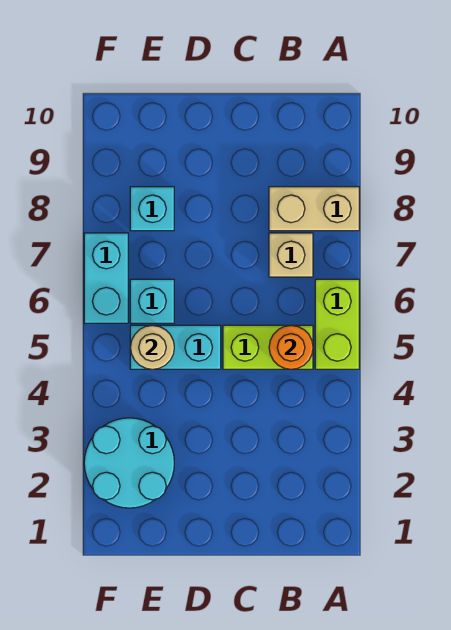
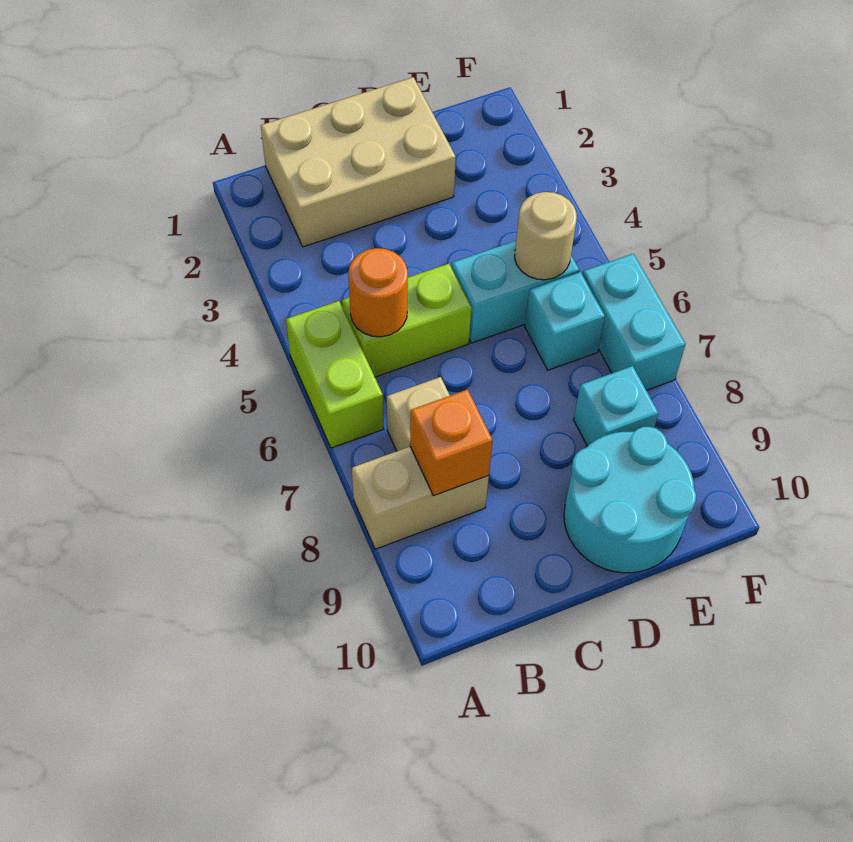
none -> tan 2x3 brick [261,77,456,247]
none -> orange 1x1 brick [410,390,493,496]
cyan 2x2 round brick [84,418,174,508] -> cyan 2x2 round brick moved to [564,427,696,573]

